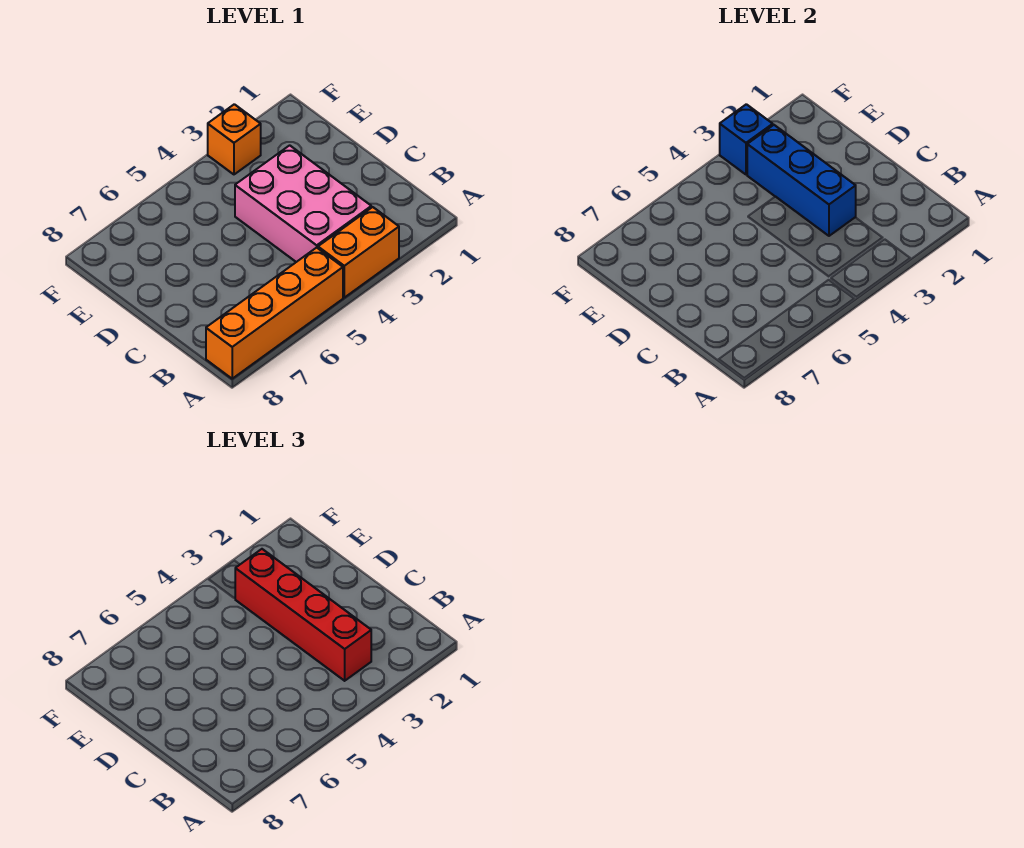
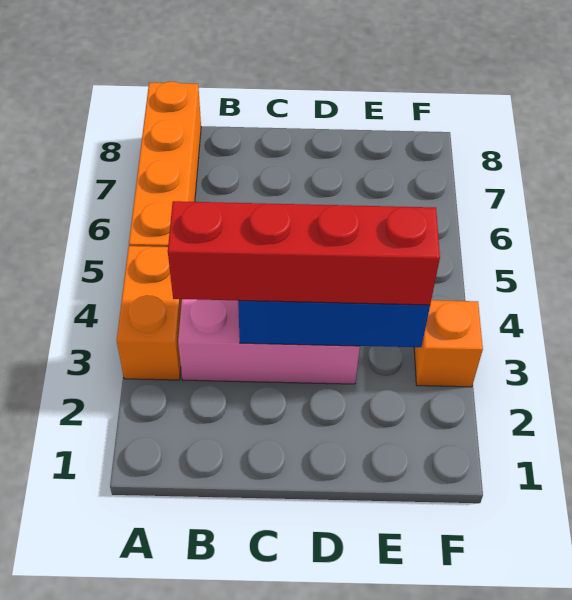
blue 1x1 brick [720,104,773,174] -> none

